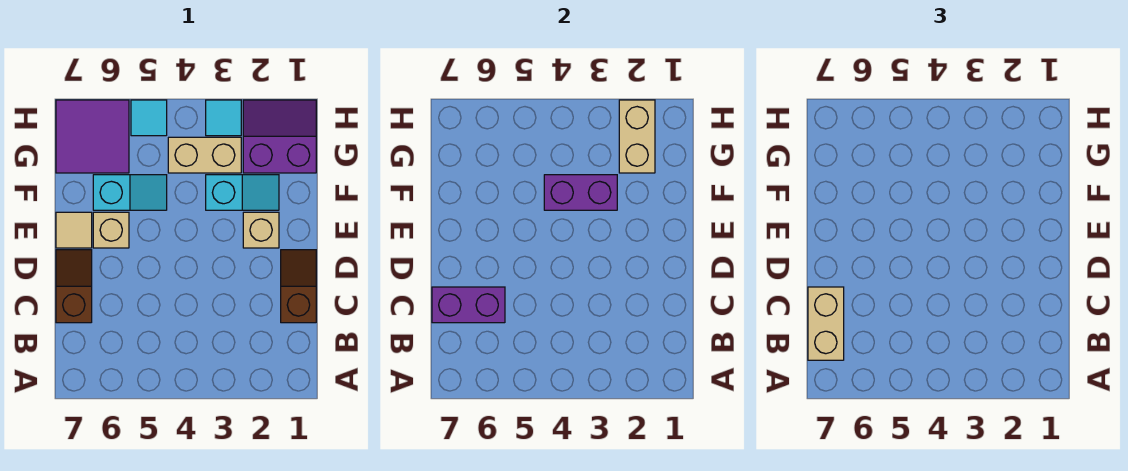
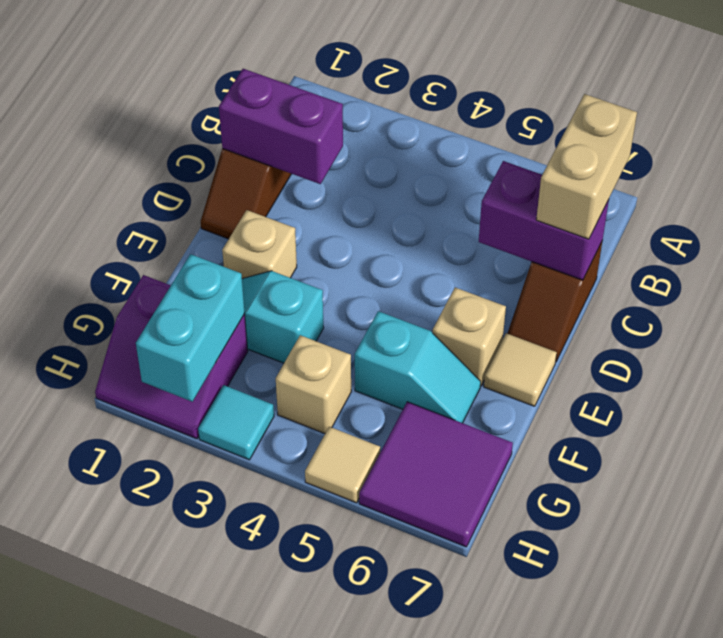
purple 1x2 brick [544,175,617,210] -> purple 1x2 brick moved to [219,69,343,184]
cyan 1x2 slope [93,175,167,210] -> cyan 1x2 slope turned to [355,311,481,423]
tan 1x2 brick [619,100,655,173] -> cyan 1x2 brick [136,254,245,402]
tan 1x2 brick [168,137,241,173] -> tan 1x1 brick [276,335,351,434]
cyan 1x1 tile [131,100,167,136] -> tan 1x1 tile [305,427,380,503]

